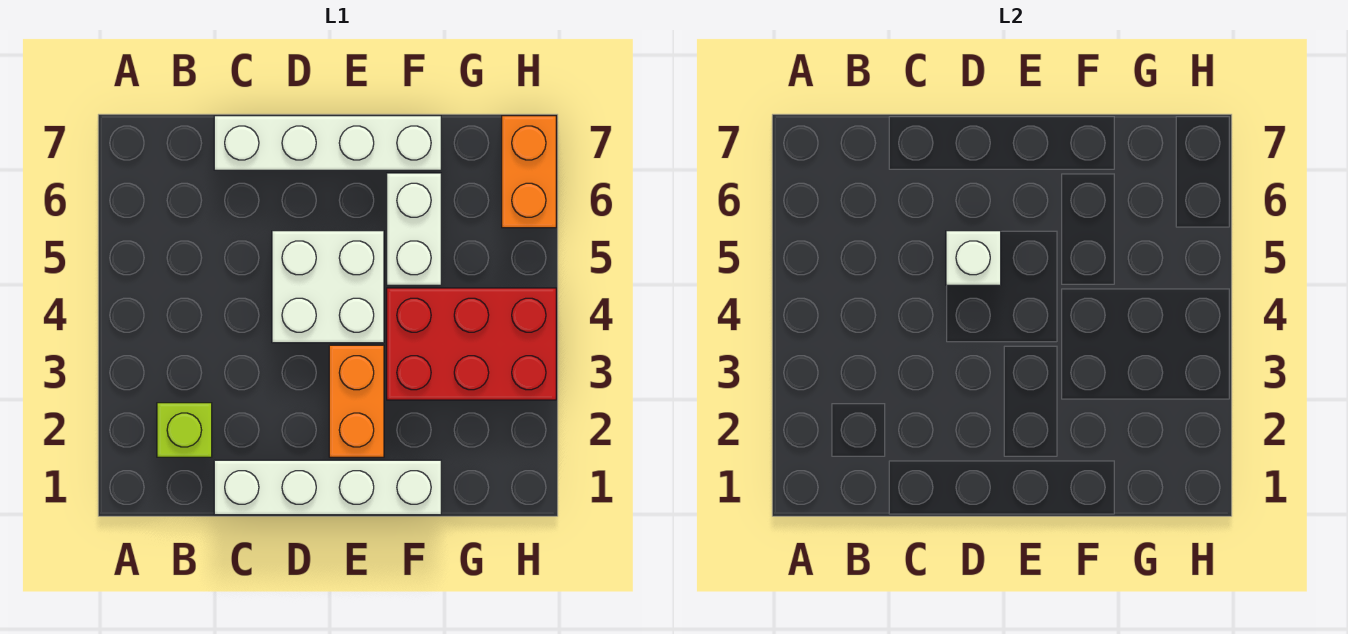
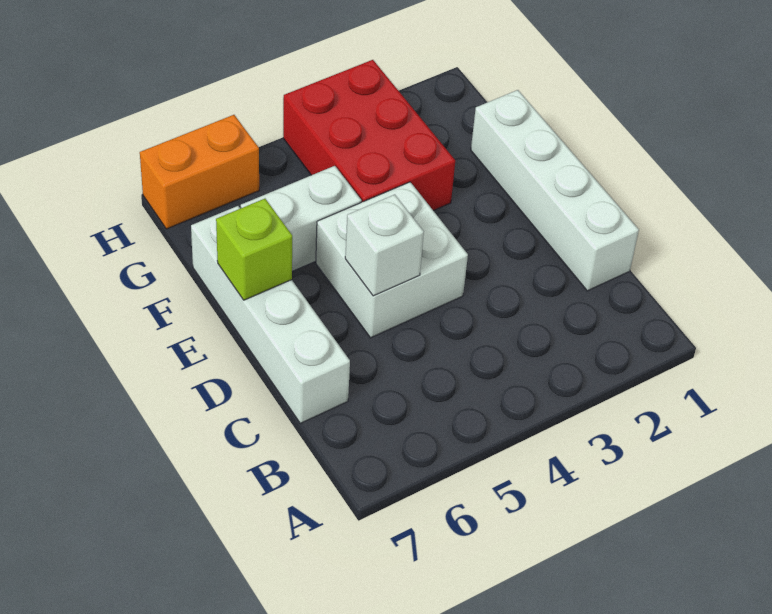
lime 1x1 brick [157,403,212,457] -> lime 1x1 brick moved to [216,199,292,300]
orange 1x2 brick [329,345,384,457] -> none

